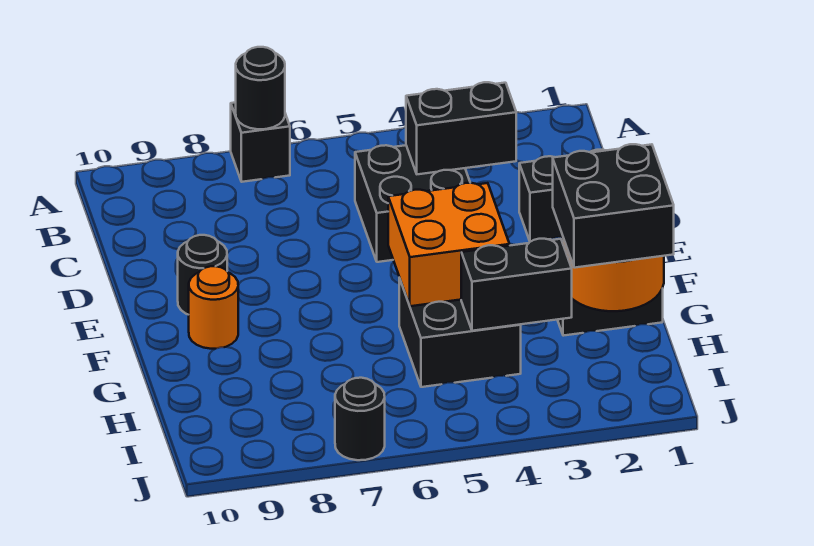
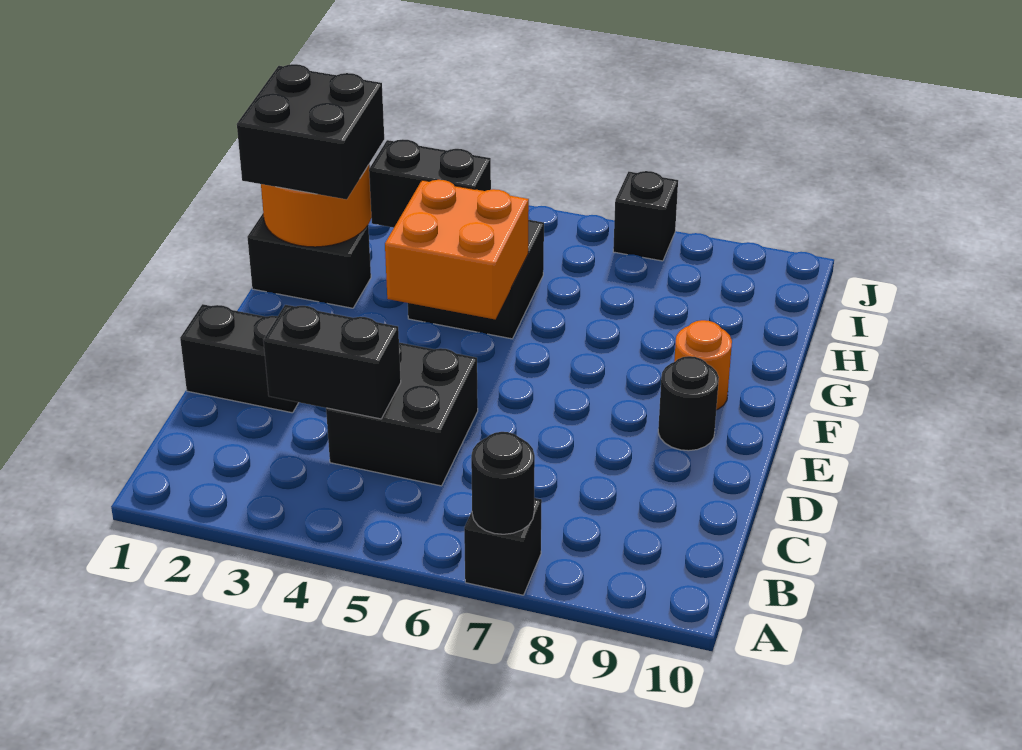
black 1x1 round brick [335,378,385,460] -> black 1x1 brick [613,171,678,261]

